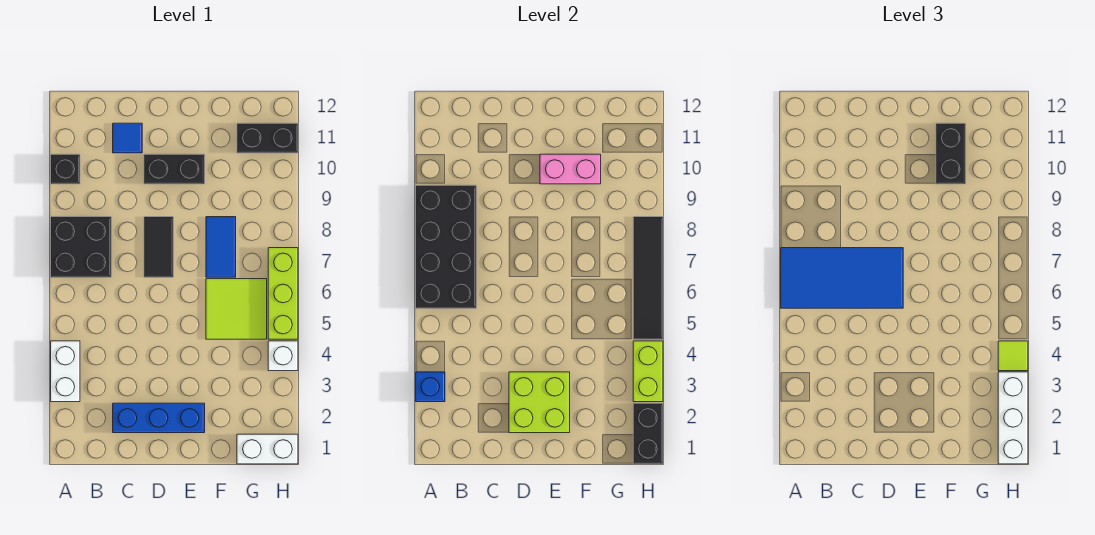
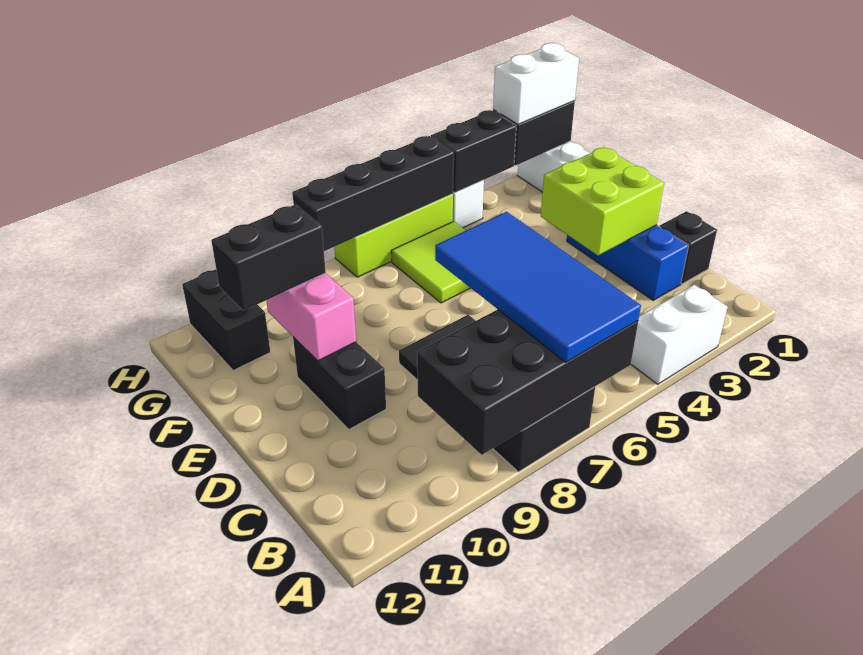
blue 1x1 brick [416,372,445,402] -> none
black 1x1 brick [51,154,80,184] -> black 1x1 brick moved to [659,211,717,284]
blue 1x1 tile [113,123,142,153] -> none
blue 1x2 tile [206,217,236,277] -> none
white 1x3 brick [998,372,1028,464] -> white 1x2 brick [493,43,579,125]
lime 1x2 brick [633,341,663,402] -> black 1x2 brick [431,110,516,193]
lime 1x1 tile [998,341,1028,371] -> none
black 1x4 tile [633,217,663,339] -> black 1x4 brick [292,136,454,251]

